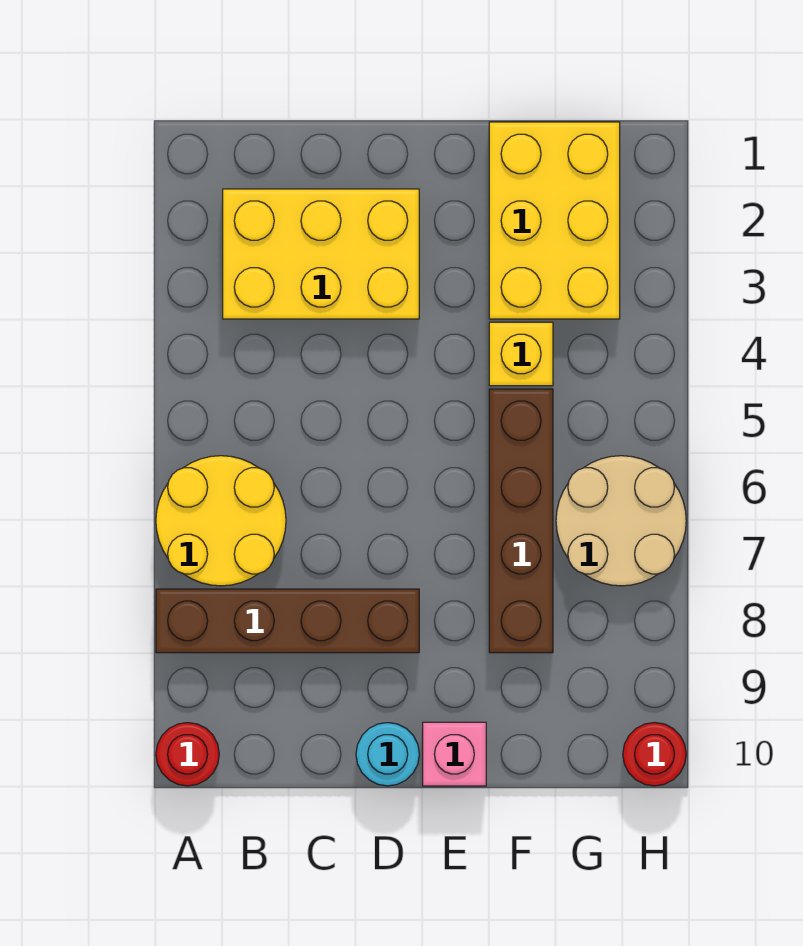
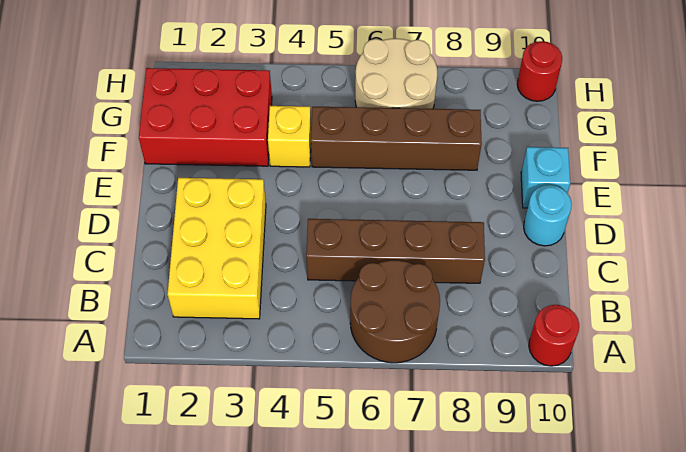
yellow 2x2 round brick [156,456,286,586] -> brown 2x2 round brick [350,260,440,363]
brown 1x4 brick [156,589,419,653] -> brown 1x4 brick turned to [306,219,485,283]
pink 1x1 brick [423,722,486,786] -> cyan 1x1 brick [521,147,570,208]
yellow 2x3 brick [489,122,620,319] -> red 2x3 brick [139,68,272,166]

